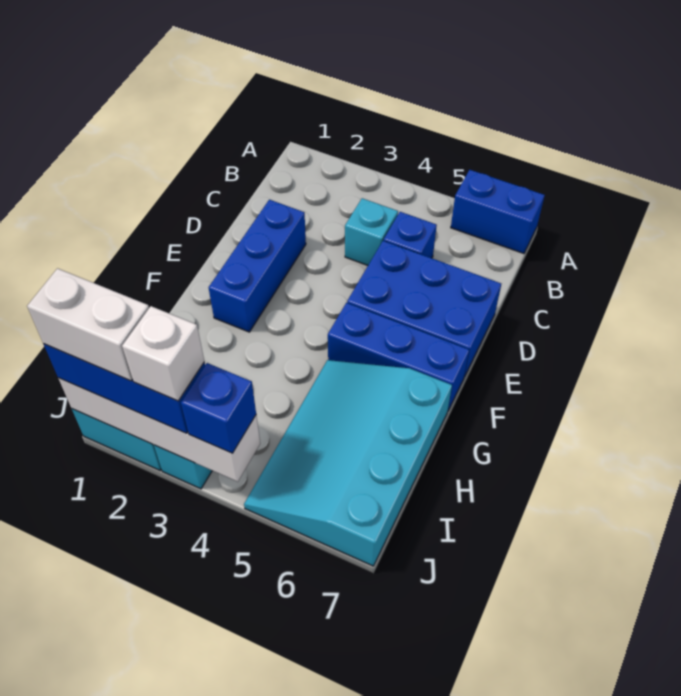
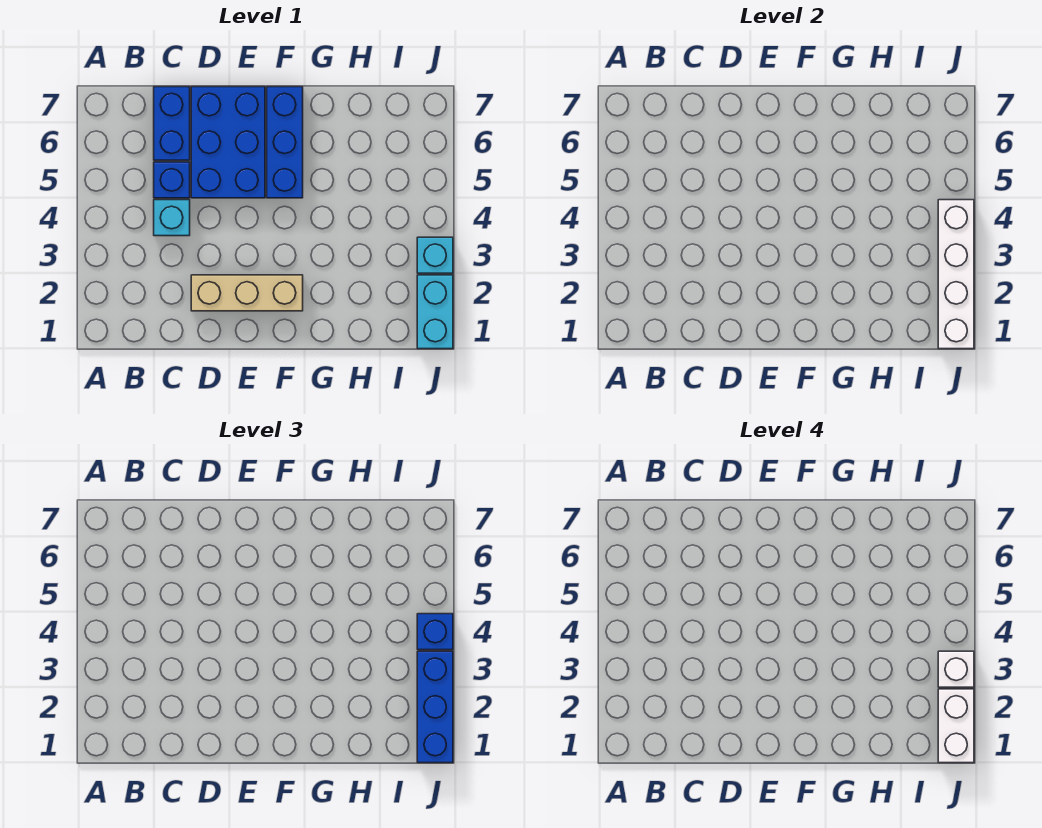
blue 1x2 brick [451,170,545,254] -> blue 1x2 brick moved to [154,87,190,160]
blue 1x3 brick [209,200,306,332] -> tan 1x3 brick [191,275,303,311]
cyan 3x4 slope [244,360,452,566] -> none

